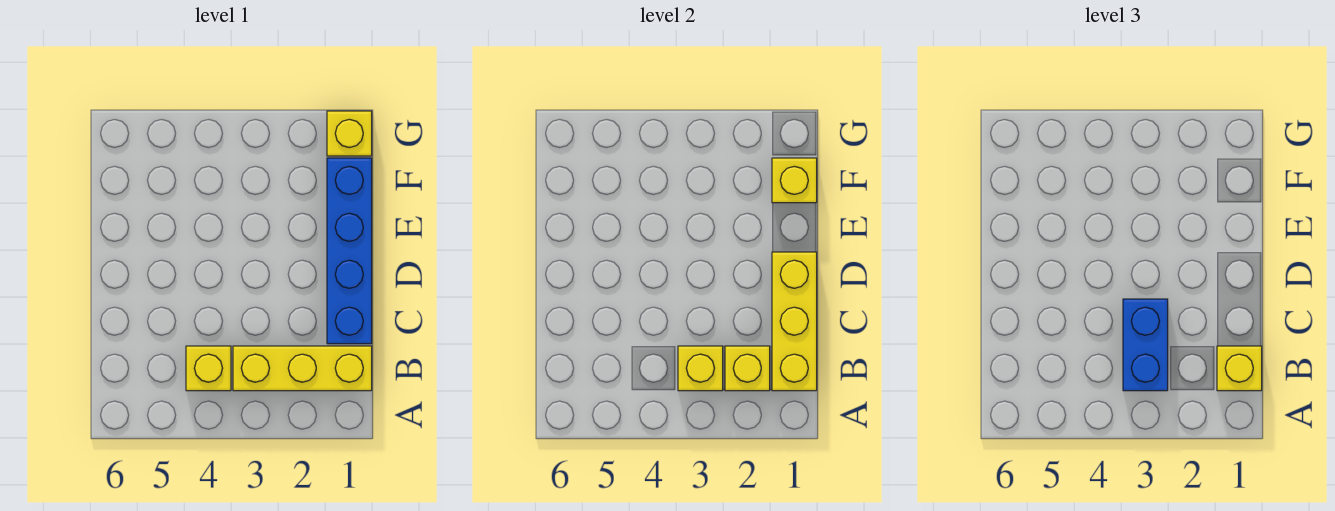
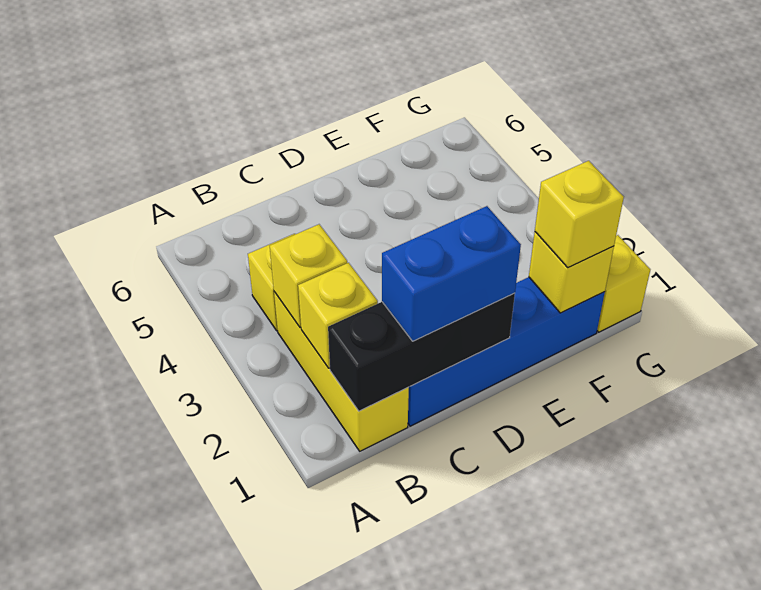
yellow 1x3 brick [772,252,817,391] -> black 1x3 brick [328,293,515,411]
yellow 1x1 brick [1217,346,1262,391] -> yellow 1x1 brick moved to [535,161,624,267]
blue 1x2 brick [1123,299,1168,391] -> blue 1x2 brick moved to [382,206,521,341]

